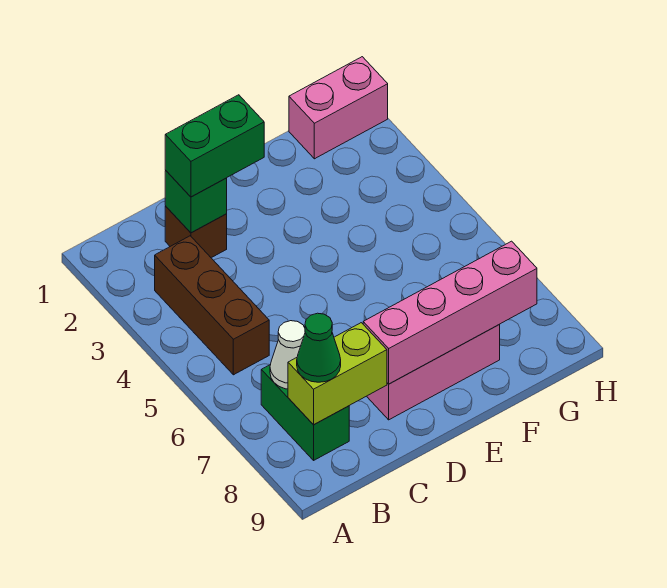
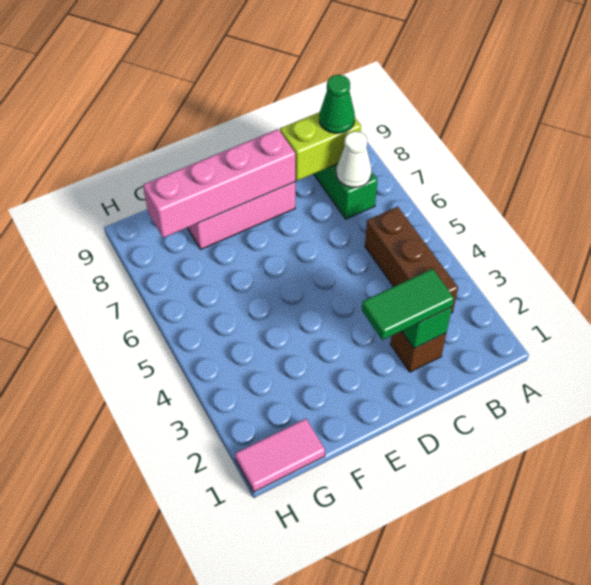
green 1x2 brick [165,95,264,197] -> green 1x2 tile [362,269,454,340]
pink 1x2 brick [289,57,388,159] -> pink 1x2 tile [235,419,325,492]

